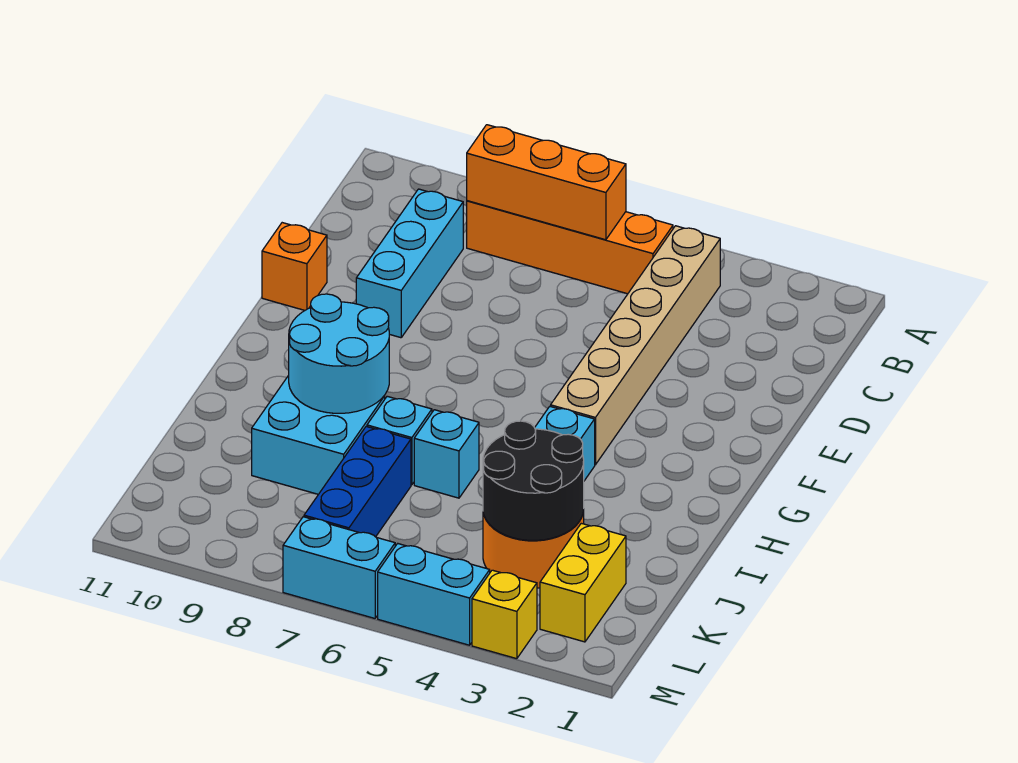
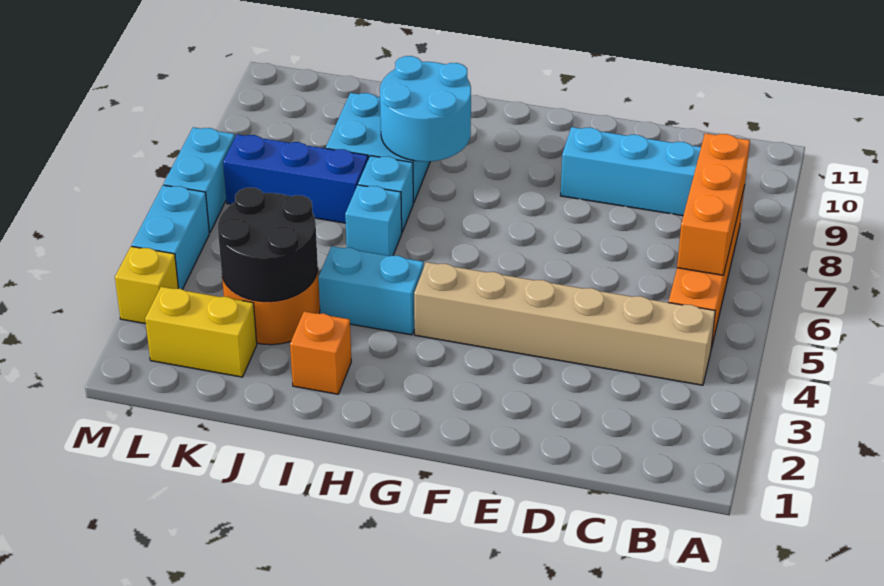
orange 1x1 brick [262,223,327,310] -> orange 1x1 brick moved to [290,311,351,394]

